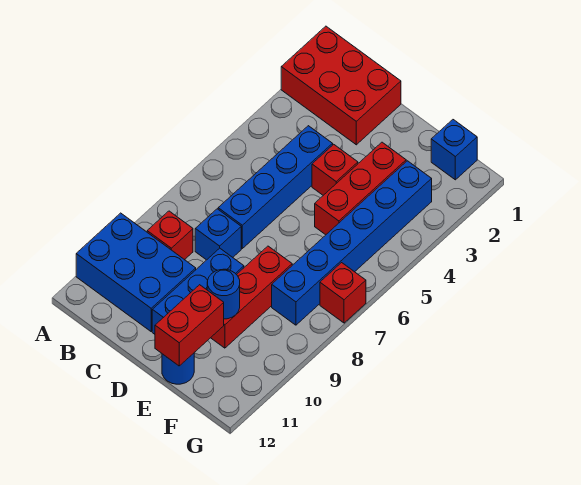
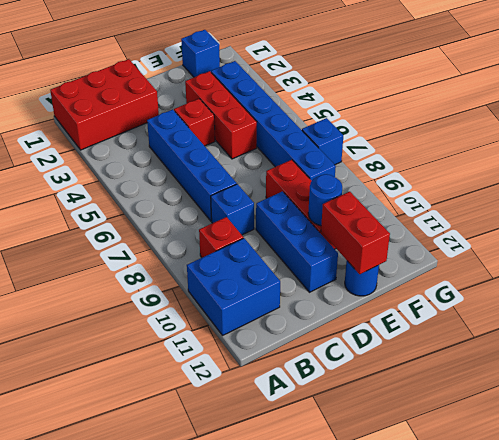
blue 2x3 brick [76,213,196,331] -> blue 2x2 brick [187,238,280,335]
red 1x1 brick [320,263,366,323] -> blue 1x1 brick [302,118,343,165]

